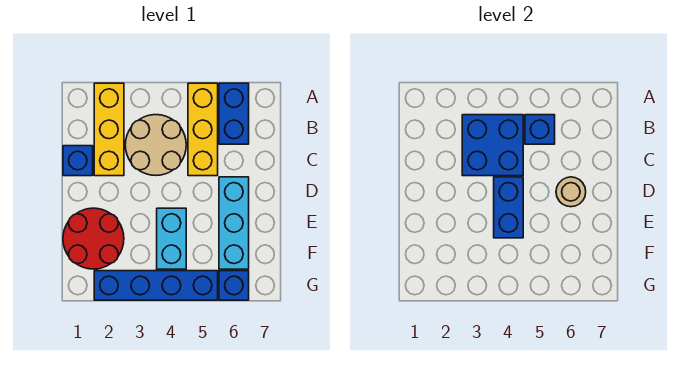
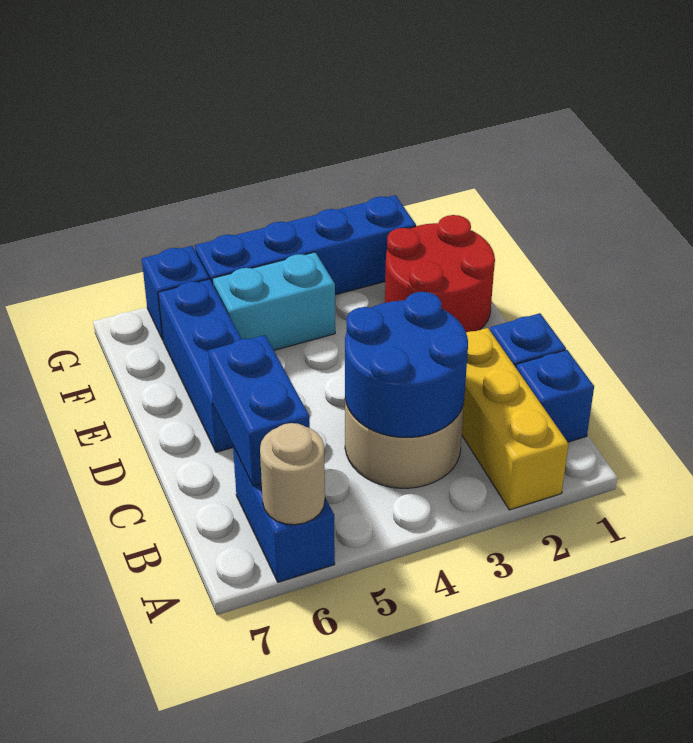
yellow 1x3 brick [188,83,218,176] -> none
blue 2x2 brick [462,115,523,176] -> blue 2x2 round brick [345,292,468,437]
blue 1x1 brick [525,115,555,144] -> blue 1x1 brick moved to [516,350,594,442]
blue 1x2 brick [494,177,523,238] -> blue 1x2 brick moved to [208,335,310,486]
cyan 1x3 brick [219,177,249,269] -> blue 1x3 brick [158,279,241,452]
tan 1x1 round brick [556,177,586,207] -> tan 1x1 round brick moved to [260,423,325,525]
cyan 1x2 brick [157,208,186,269] -> cyan 1x2 brick turned to [212,252,335,350]

